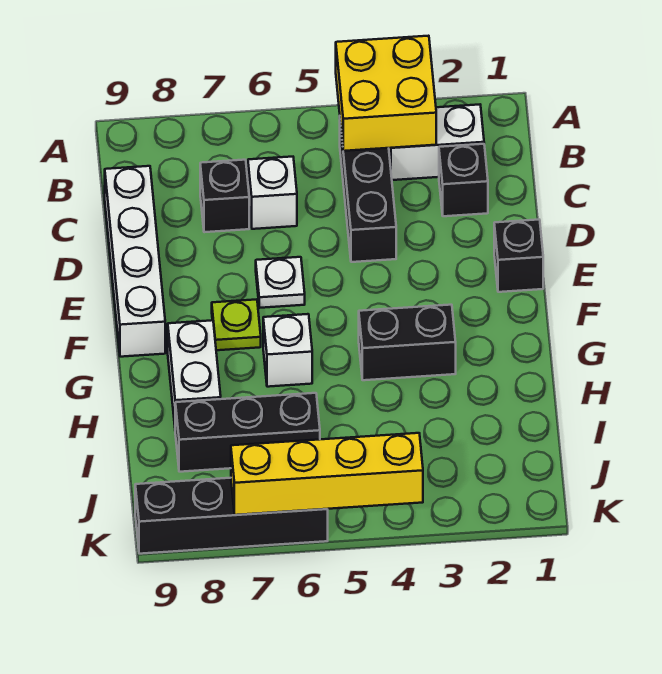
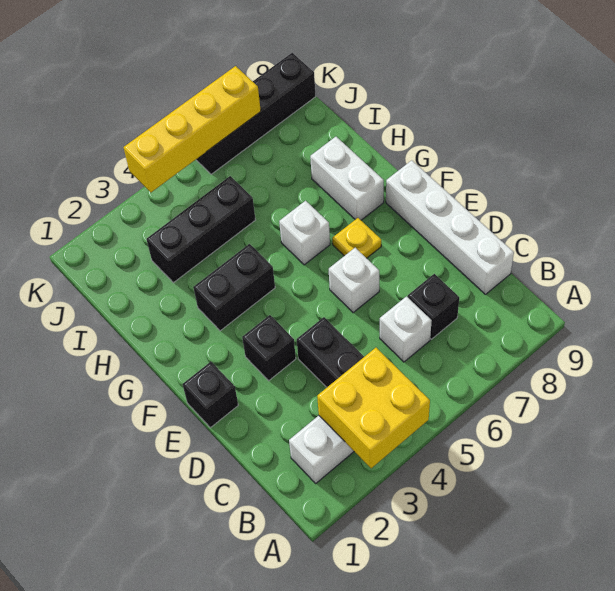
black 1x1 brick [439,144,488,216] -> black 1x1 brick moved to [242,315,296,381]
white 1x1 plate [256,257,305,308] -> white 1x1 brick [329,248,379,313]
lime 1x1 plate [212,299,261,350] -> yellow 1x1 plate [332,218,381,258]
black 1x3 brick [175,393,320,472] -> black 1x3 brick moved to [146,176,255,283]

